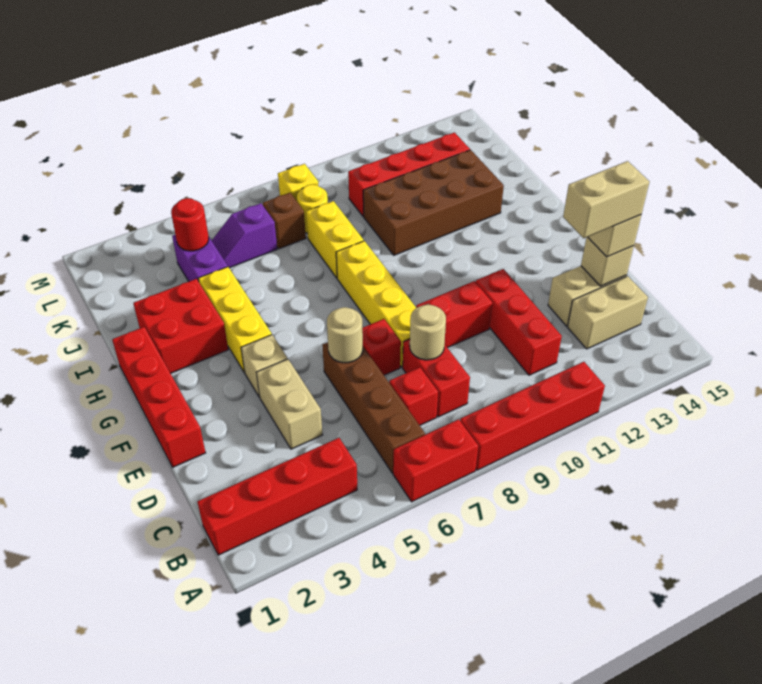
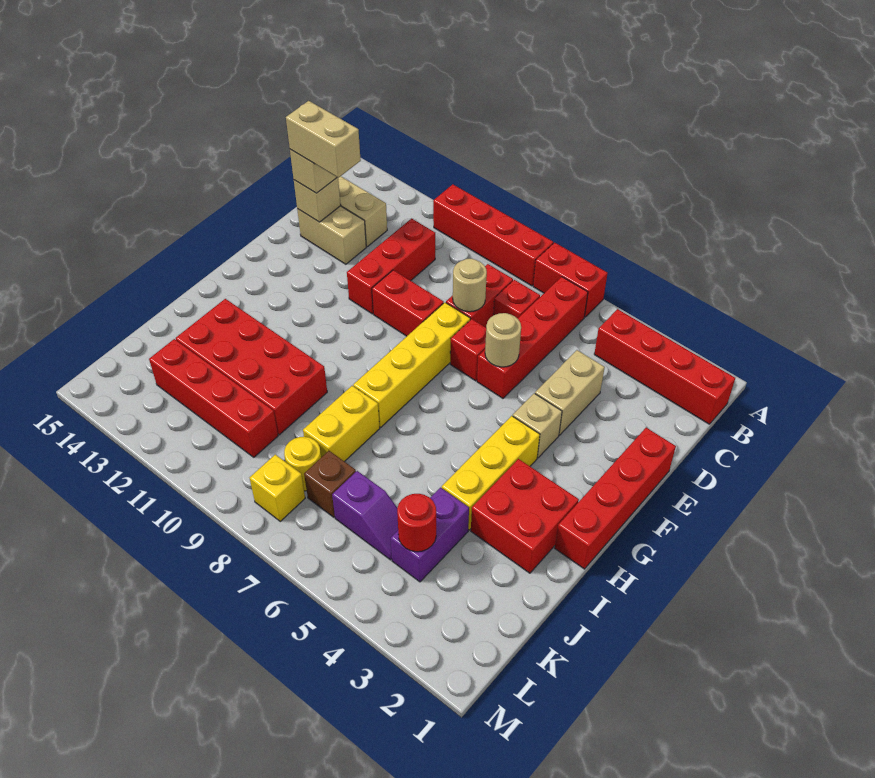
brown 1x4 brick [322,342,425,473] -> red 1x4 brick [477,277,588,398]
brown 2x4 brick [363,150,504,255] -> red 2x4 brick [176,299,327,435]

